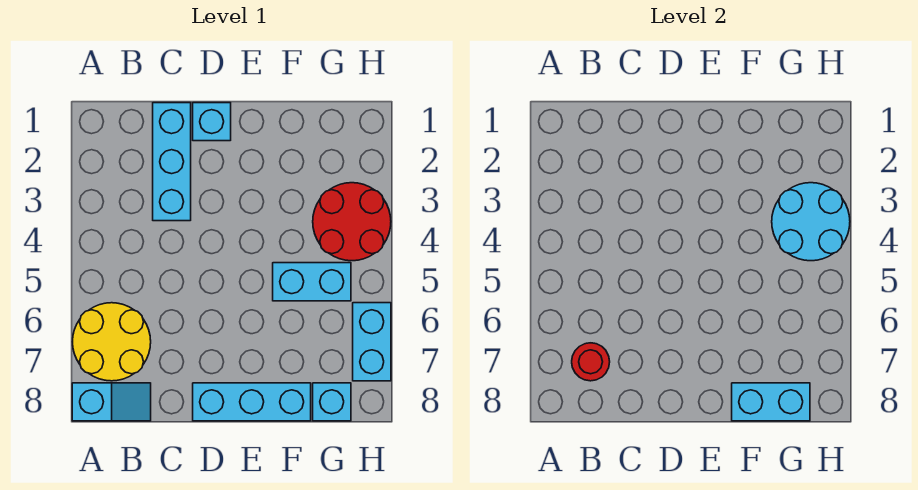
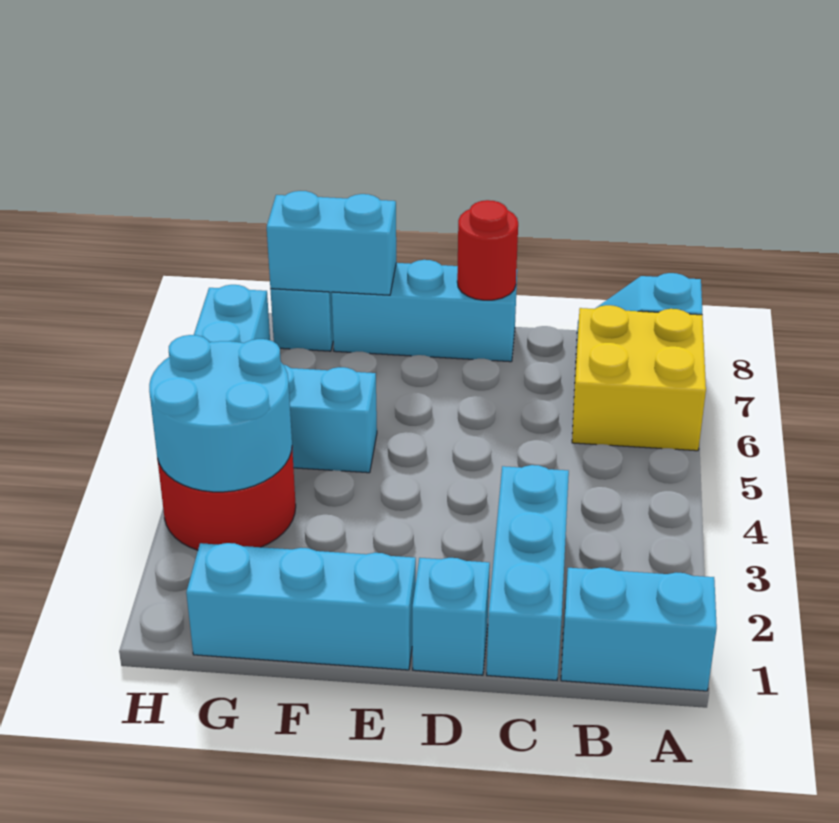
none -> cyan 1x2 brick [561,567,717,691]
yellow 2x2 round brick [73,303,151,381] -> yellow 2x2 brick [572,305,706,451]
red 1x1 round brick [572,343,610,381] -> red 1x1 round brick moved to [457,200,518,300]
none -> cyan 1x3 brick [186,543,416,670]

